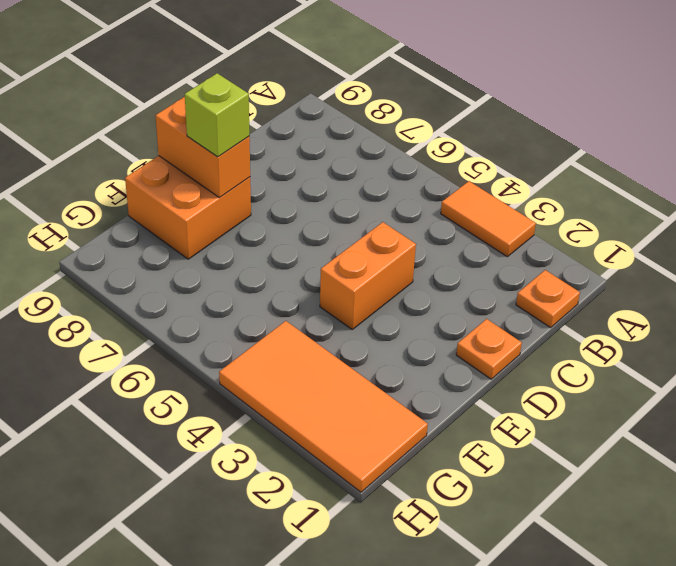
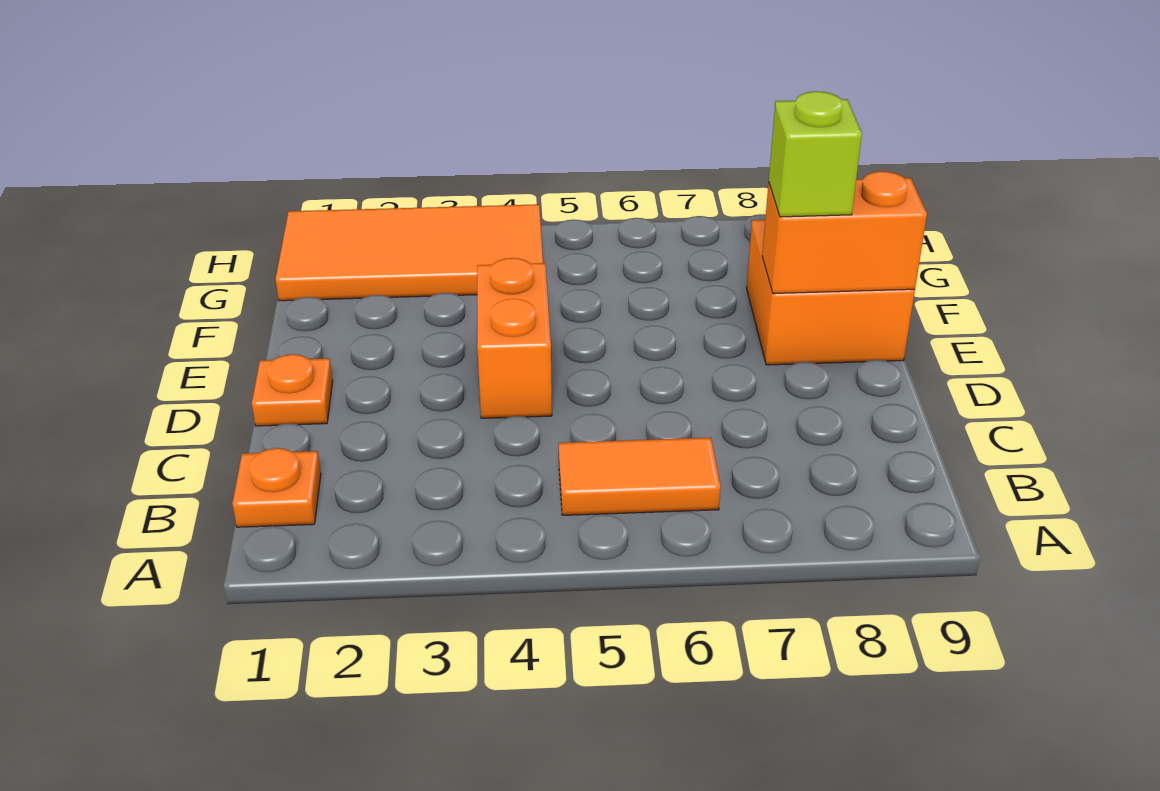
orange 1x2 tile [441,181,536,257] -> orange 1x2 tile moved to [559,438,721,515]

